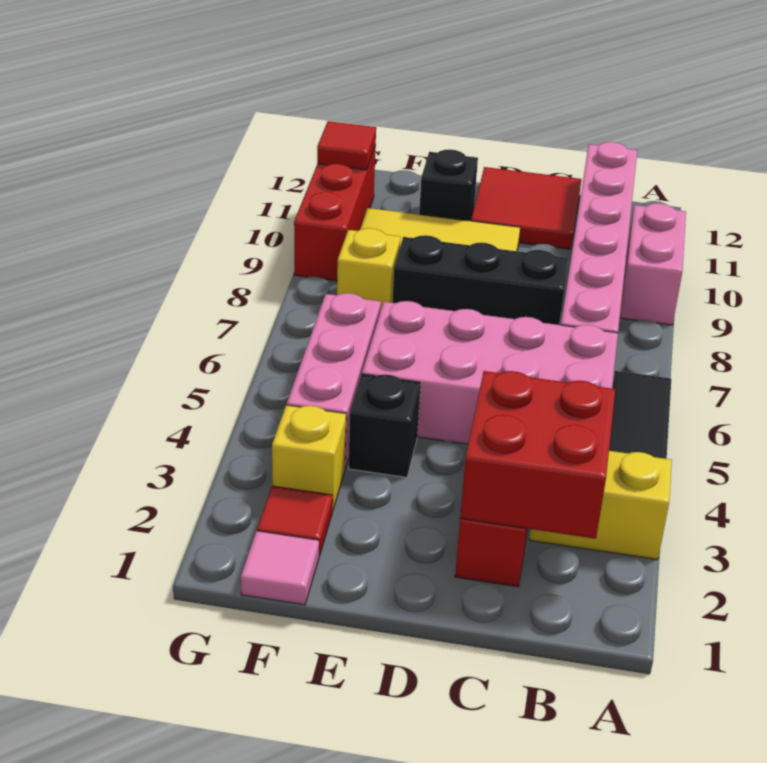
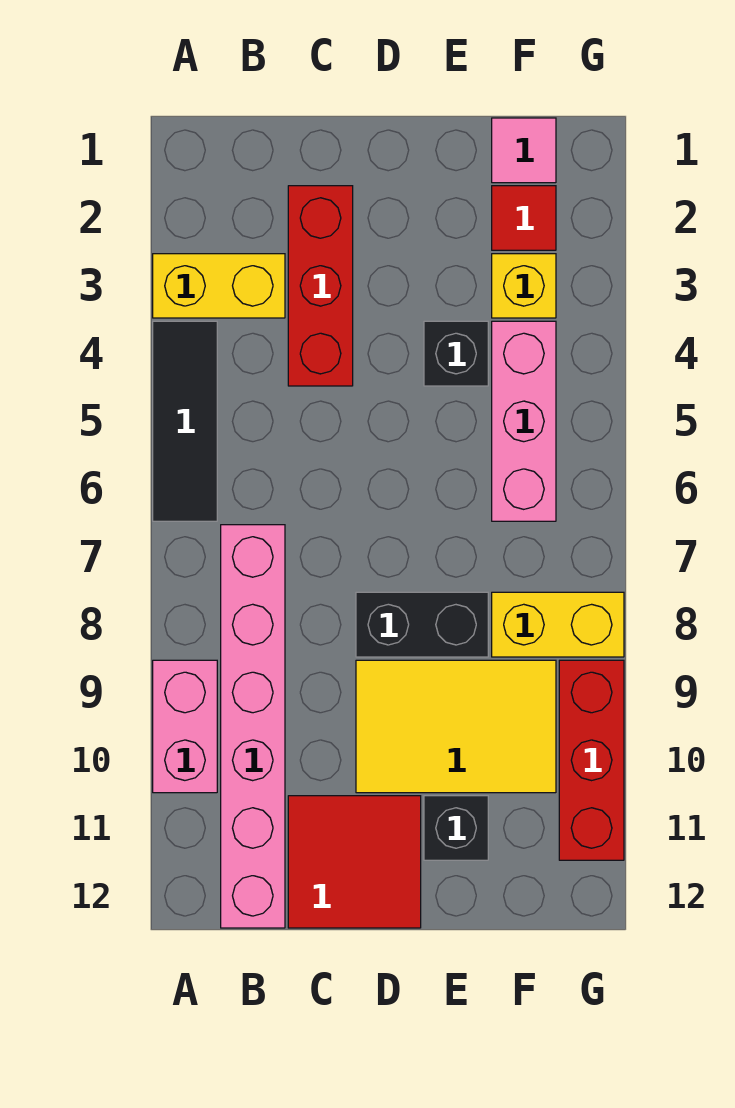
red 2x2 brick [460,371,615,539] -> none
pink 2x4 brick [362,301,618,444] -> none
black 1x3 brick [392,235,568,325] -> black 1x2 brick [356,592,488,657]
yellow 1x1 brick [337,228,401,311] -> yellow 1x2 brick [492,592,624,657]
red 1x1 tile [317,121,376,170] -> none

